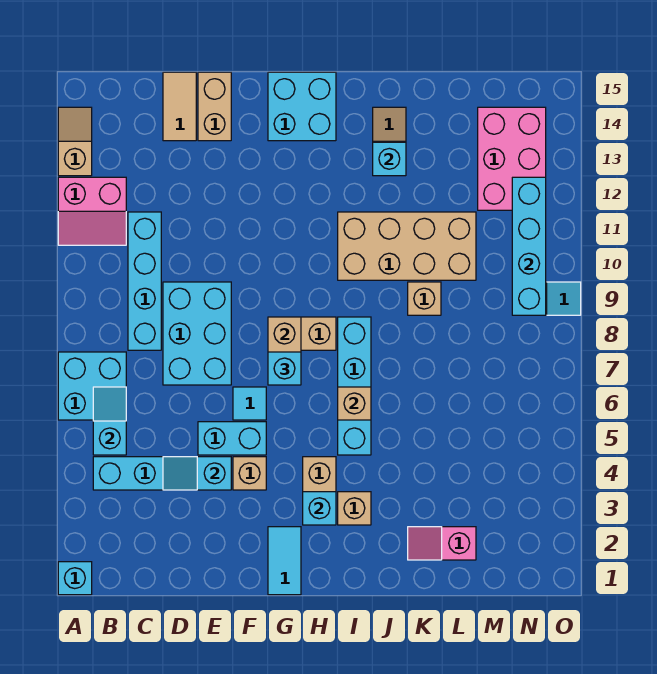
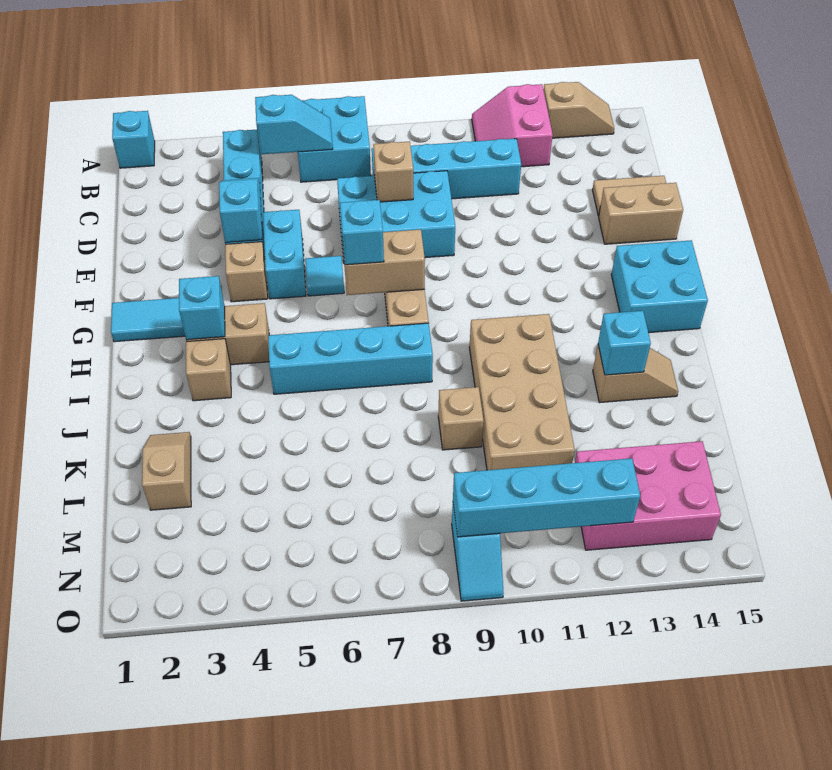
tan 1x1 brick [338,387,371,420] -> tan 1x1 brick moved to [373,141,413,202]
pink 1x2 slope [408,527,476,560] -> tan 1x2 slope [142,432,191,510]

